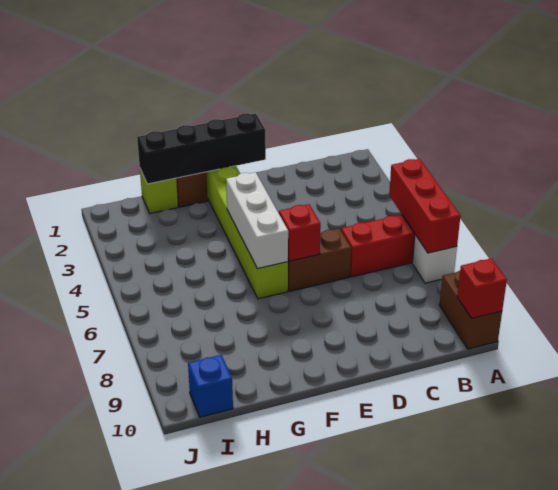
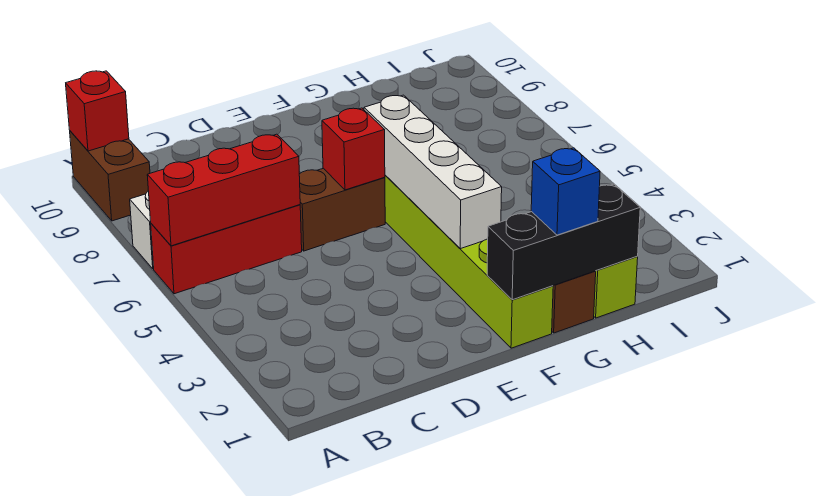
red 1x3 brick [389,159,461,253] -> red 1x3 brick turned to [147,134,300,246]
black 1x4 brick [137,113,266,184] -> black 1x3 brick [487,184,640,300]
white 1x3 brick [226,172,288,269] -> white 1x4 brick [364,95,502,249]
blue 1x1 brick [188,355,233,417] -> blue 1x1 brick moved to [531,148,600,235]

